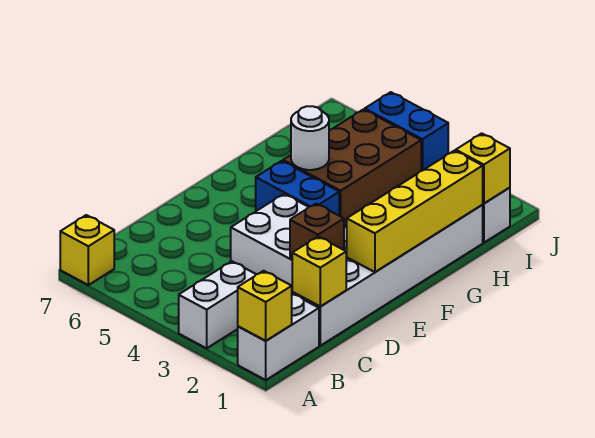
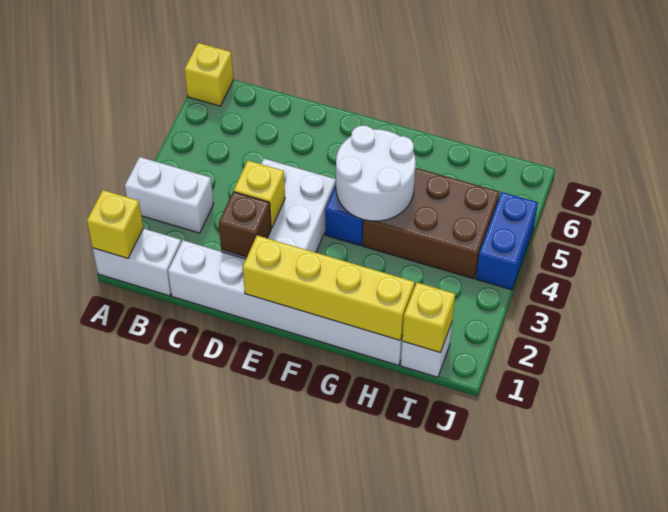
yellow 1x1 brick [292,237,346,307] -> yellow 1x1 brick moved to [234,161,285,228]
white 1x1 round brick [291,106,329,170] -> white 2x2 round brick [336,125,416,221]

